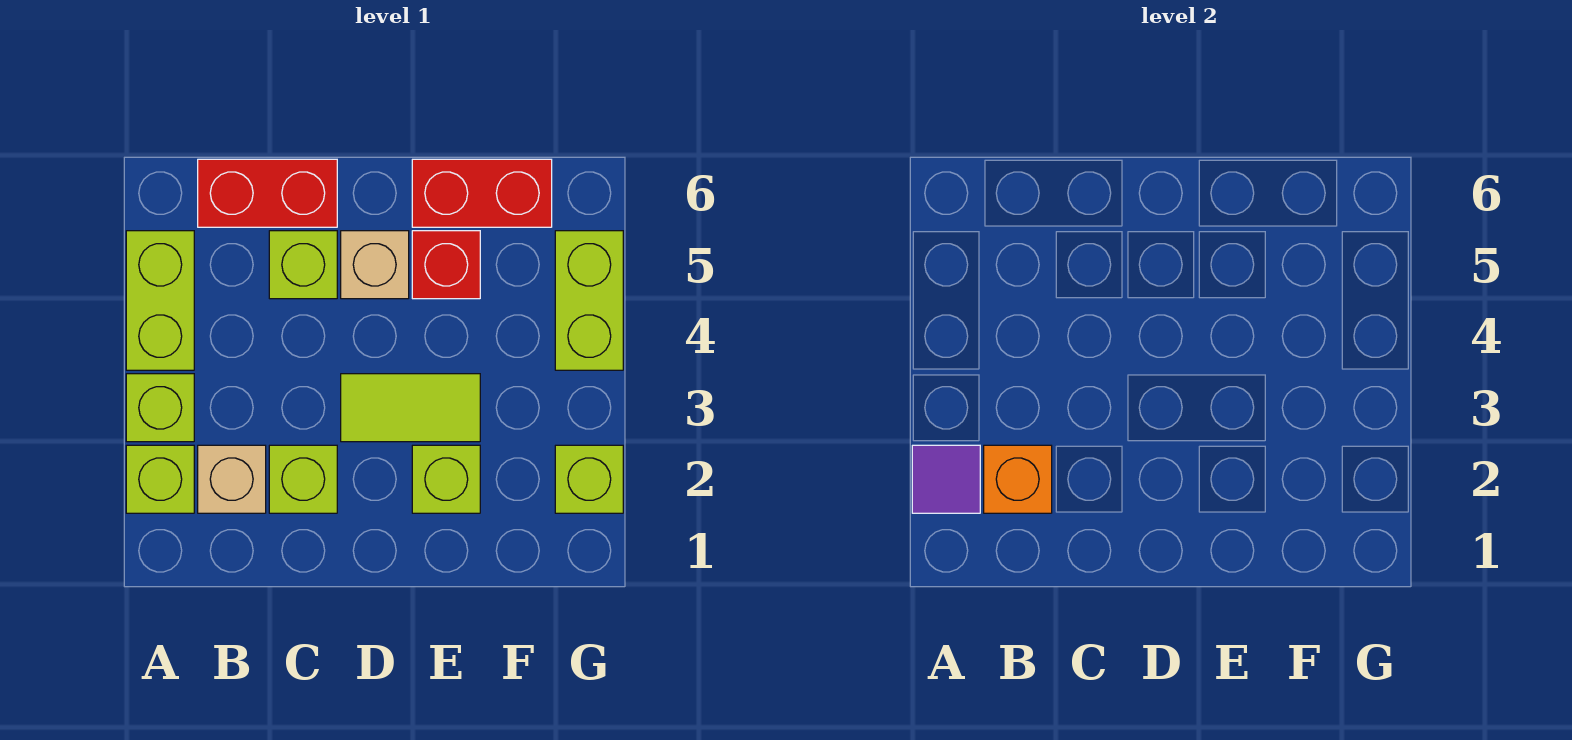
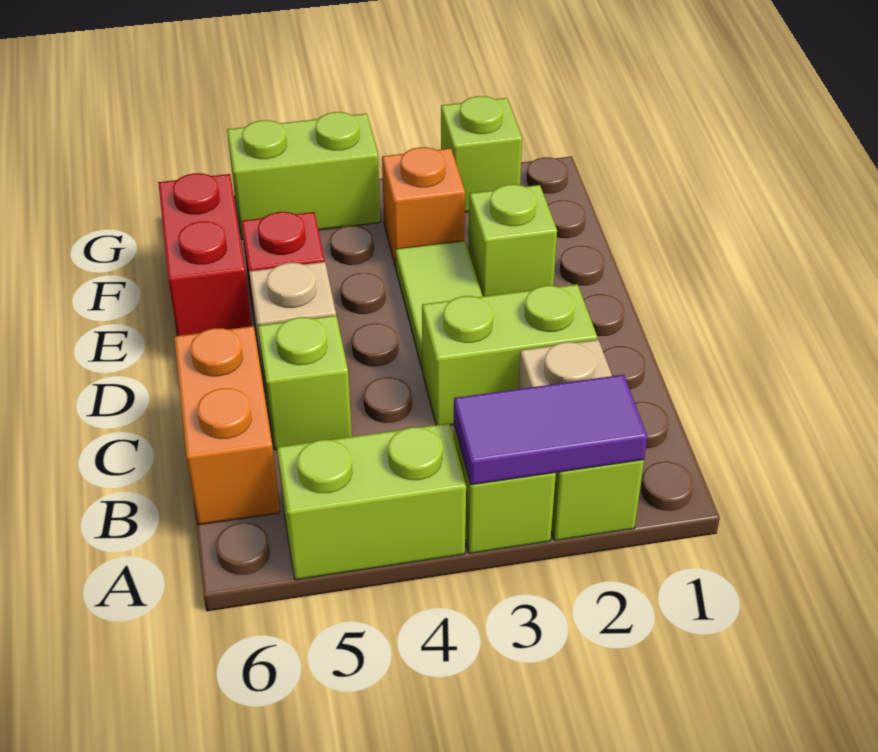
purple 1x1 tile [912,445,980,513] -> purple 1x2 tile [454,375,647,485]
orange 1x1 brick [984,445,1052,513] -> orange 1x1 brick moved to [382,147,465,268]
red 1x2 brick [198,159,337,227] -> orange 1x2 brick [174,326,280,525]
lime 1x1 brick [269,445,337,513] -> lime 1x2 brick [422,284,597,425]

